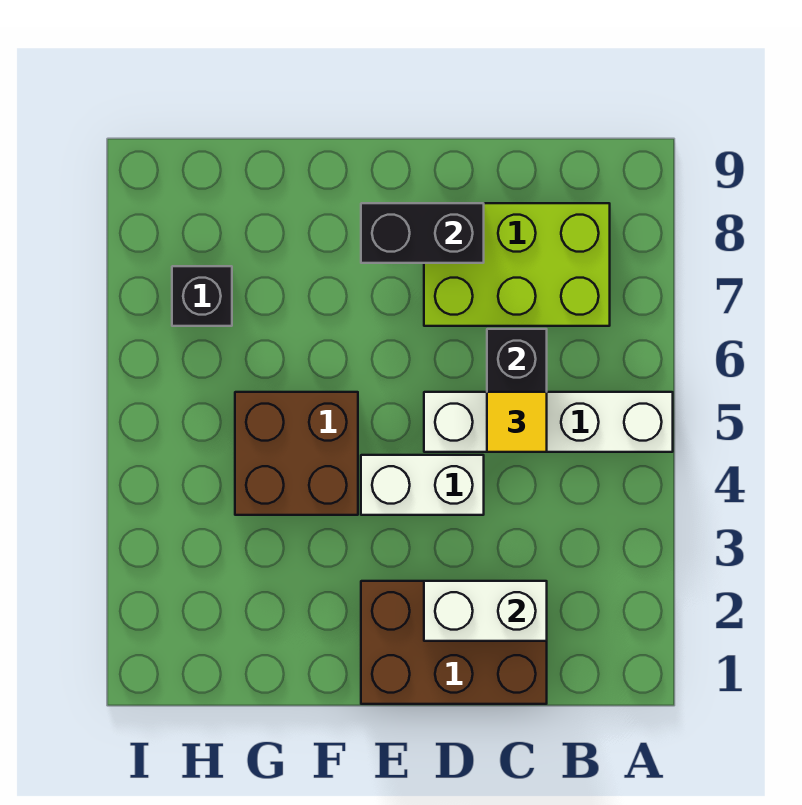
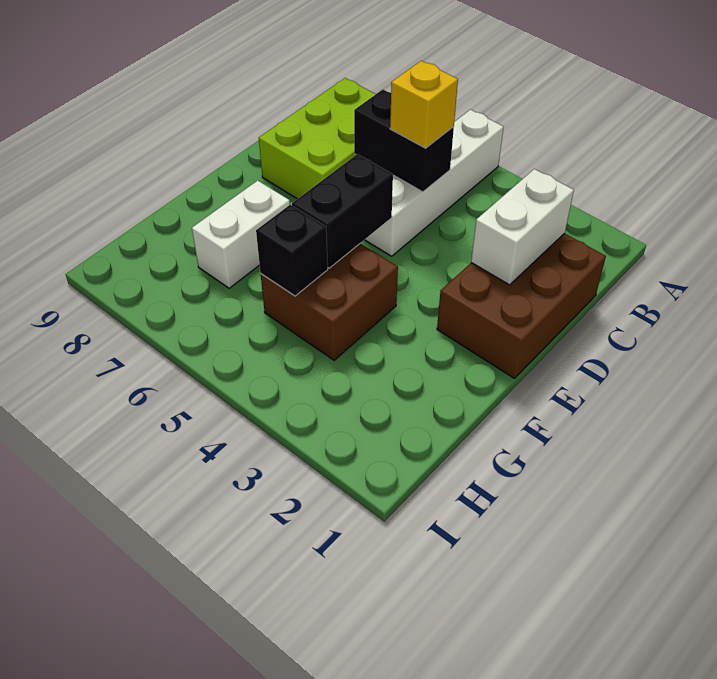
yellow 1x1 tile [487,392,547,452] -> yellow 1x1 brick [390,61,458,148]
white 1x2 brick [361,455,484,515] -> white 1x2 brick moved to [192,180,290,288]
black 1x2 brick [361,203,484,263] -> black 1x2 brick moved to [292,154,393,268]
black 1x1 brick [172,266,232,326] -> black 1x1 brick moved to [256,205,328,296]

